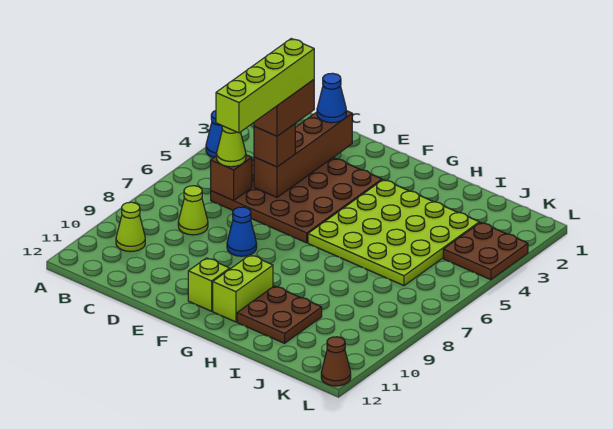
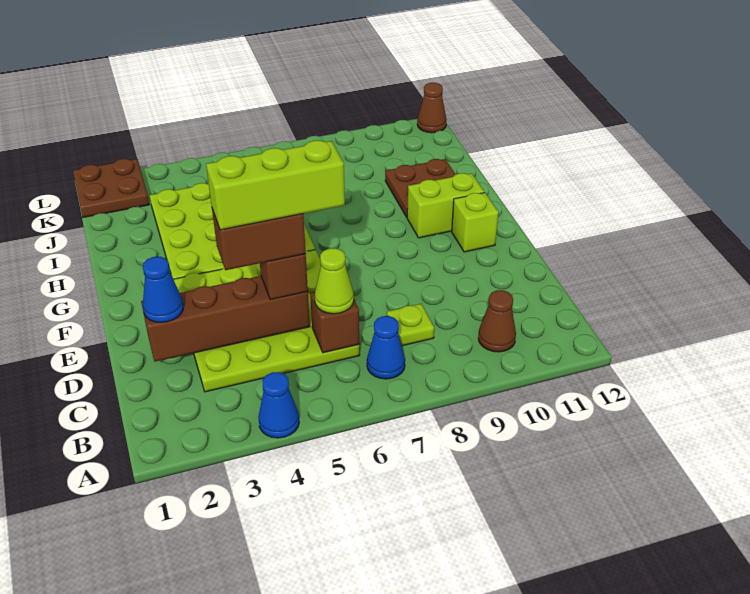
lime 1x1 cone [116,202,145,252] -> brown 1x1 cone [478,290,516,352]
brown 4x4 plate [211,157,382,243] -> lime 4x4 plate [174,250,360,392]
lime 1x1 cone [178,186,208,235] -> lime 1x1 plate [387,304,434,346]
lime 1x4 brick [216,39,314,133] -> lime 1x3 brick [206,140,345,230]
blue 1x1 cone [227,207,257,256] -> blue 1x1 cone moved to [367,316,405,379]
brown 2x2 plate [443,222,528,280] -> brown 2x2 plate moved to [73,159,149,217]

